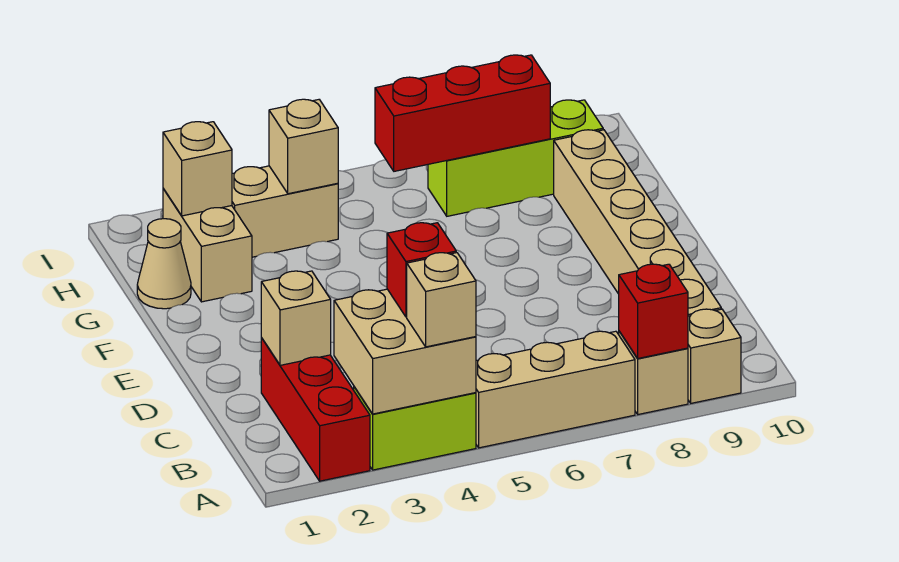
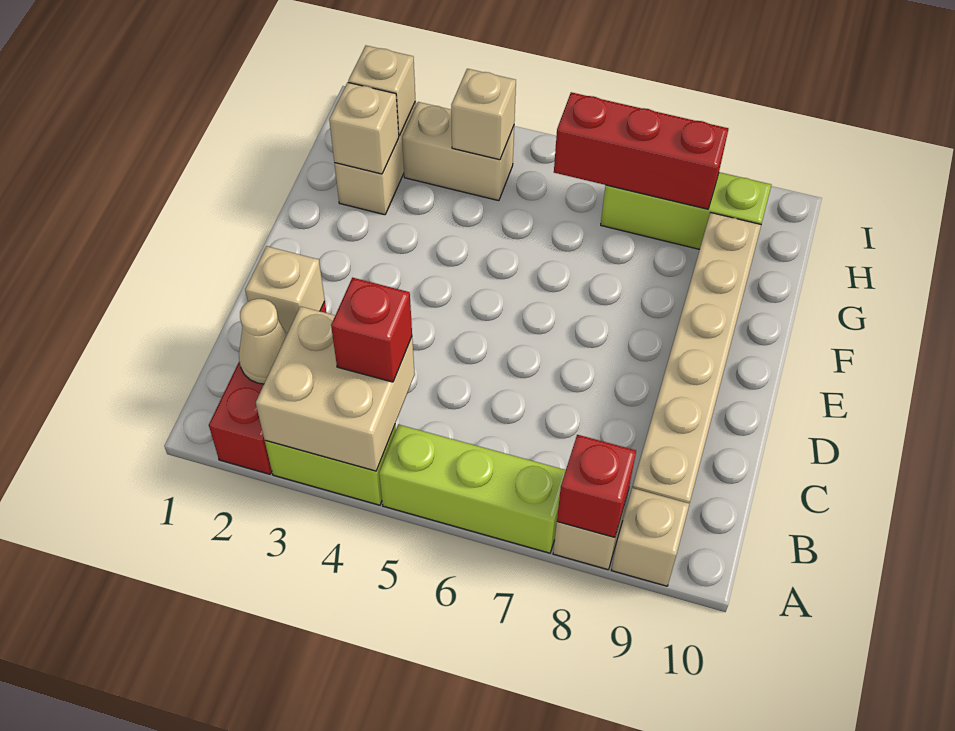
tan 1x1 brick [407,253,476,347] -> tan 1x1 brick moved to [329,82,399,174]
tan 1x3 brick [476,331,635,448] -> lime 1x3 brick [379,424,566,553]
tan 1x1 cone [137,219,191,309] -> tan 1x1 cone moved to [239,299,287,384]

